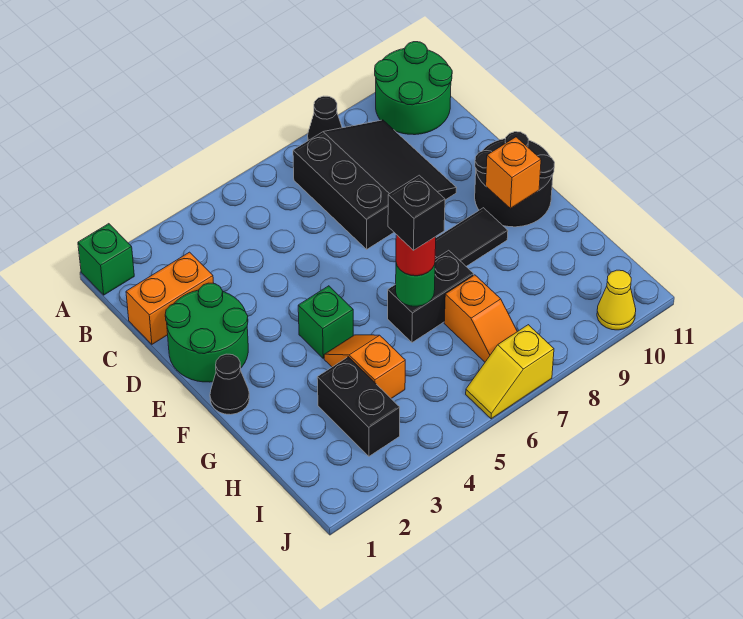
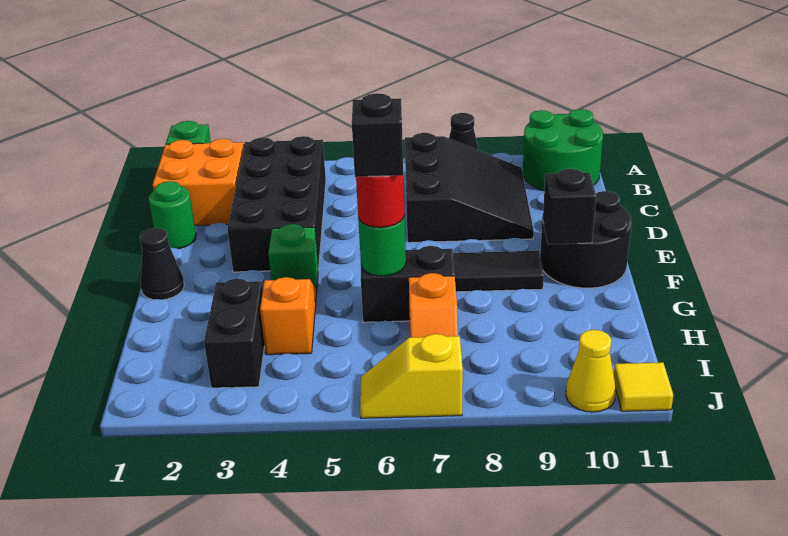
none -> black 2x4 brick [227,136,326,272]
orange 1x2 brick [126,252,213,344] -> orange 2x2 brick [153,139,244,226]
green 2x2 round brick [165,283,248,382] -> green 1x1 round brick [149,181,196,249]
orange 1x1 brick [486,137,541,208] -> black 1x1 brick [543,169,596,244]
none -> yellow 1x1 tile [614,363,673,411]

